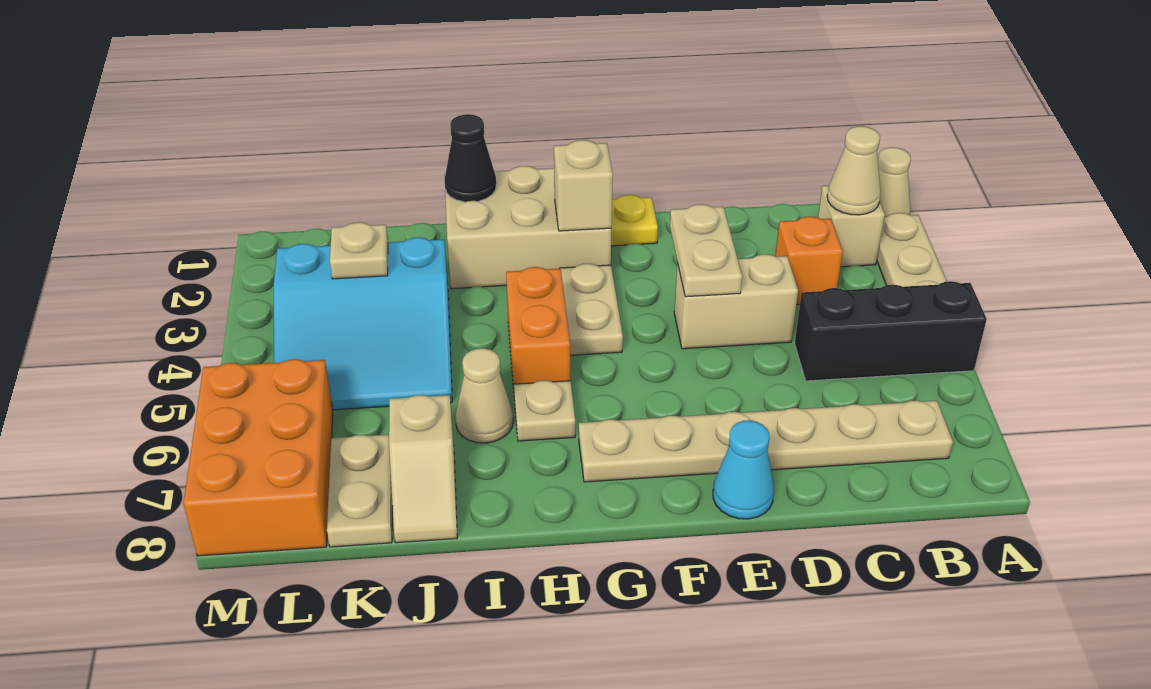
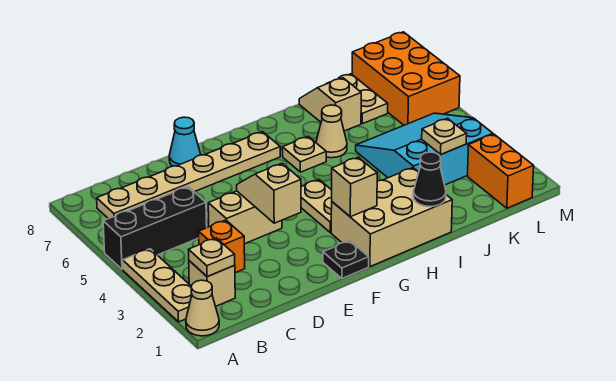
tan 1x1 cone [827,126,881,215] -> tan 1x1 plate [189,238,235,277]
tan 1x2 plate [670,204,742,297] -> tan 1x2 slope [237,163,301,223]
yellow 1x1 plate [611,195,658,246] -> black 1x1 plate [323,241,369,278]
orange 1x2 brick [506,267,570,389] -> orange 1x2 brick moved to [468,134,534,208]

